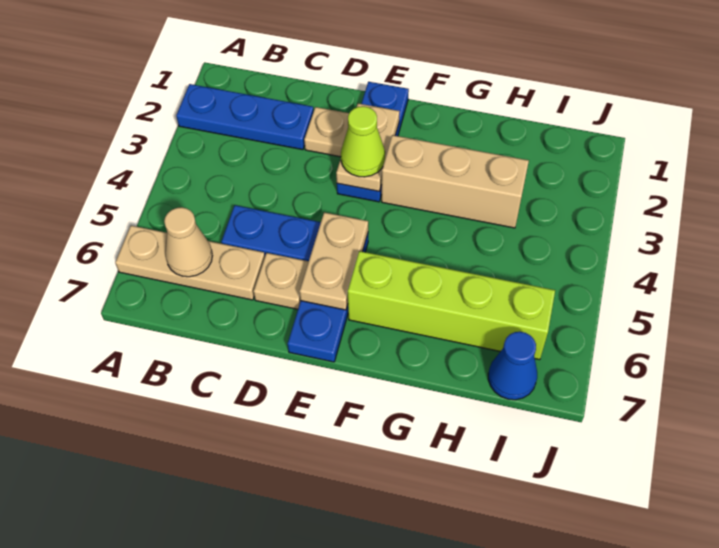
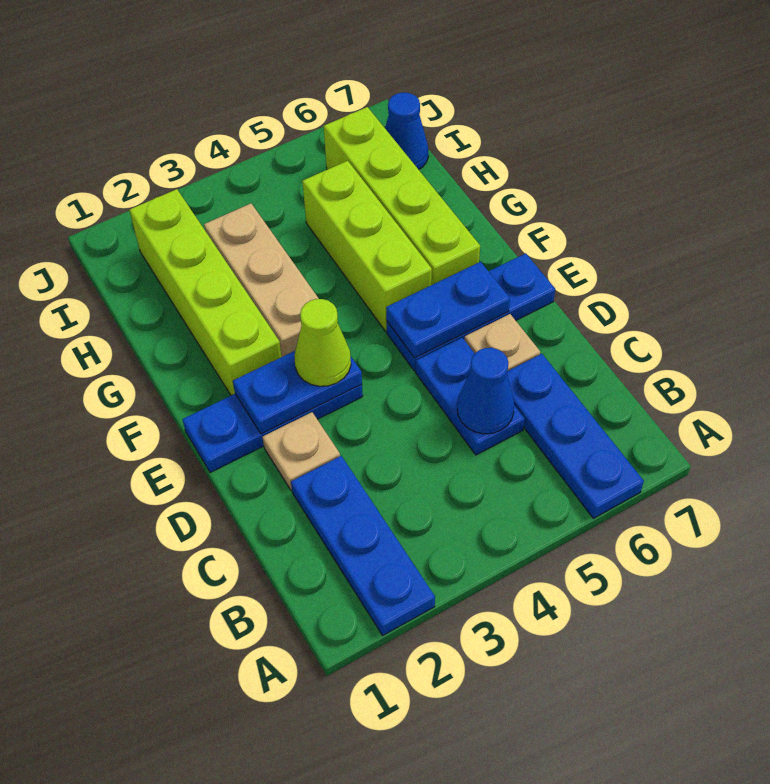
tan 1x3 plate [115,226,265,300] -> blue 1x3 plate [507,354,644,518]
tan 1x1 cone [164,207,213,277] -> none
none -> blue 1x1 cone [457,348,514,434]
tan 1x2 plate [336,103,399,191] -> blue 1x2 plate [233,351,362,434]
tan 1x2 plate [300,212,368,310] -> blue 1x2 plate [386,262,510,358]
none -> lime 1x4 brick [129,189,281,395]
none -> lime 1x3 brick [302,161,432,331]

